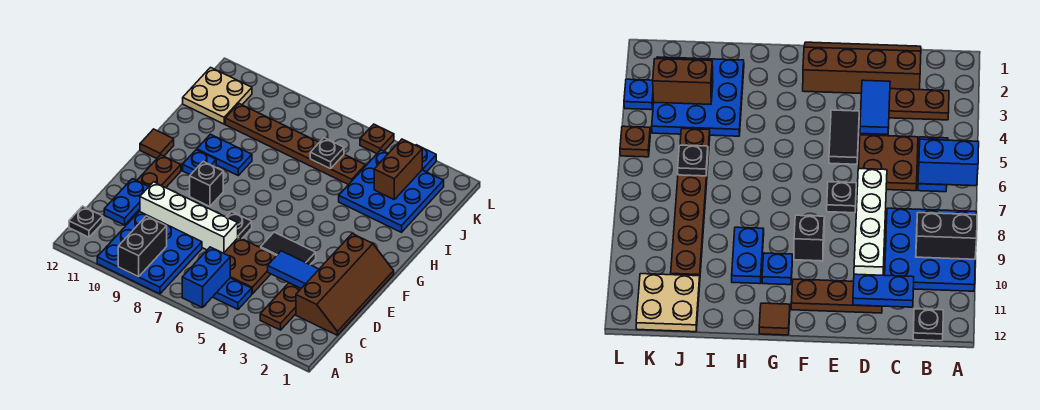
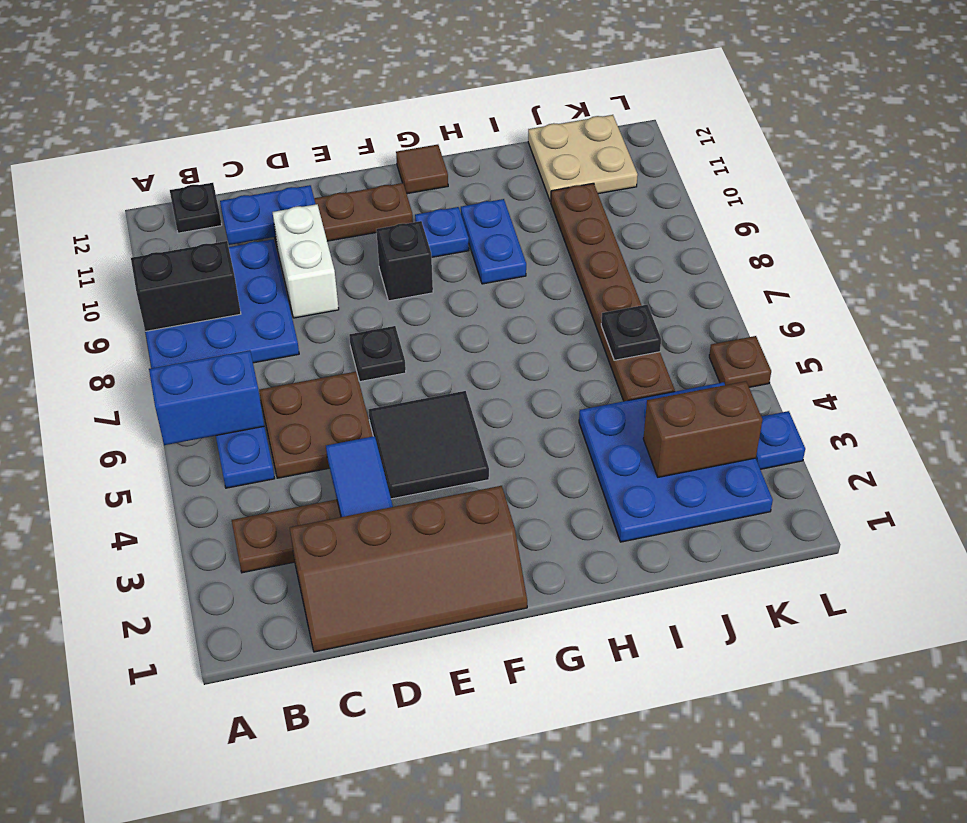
white 1x4 brick [140,182,238,253] -> white 1x2 brick [273,204,339,318]
black 1x2 tile [261,232,316,265] -> black 2x2 tile [368,391,489,499]

